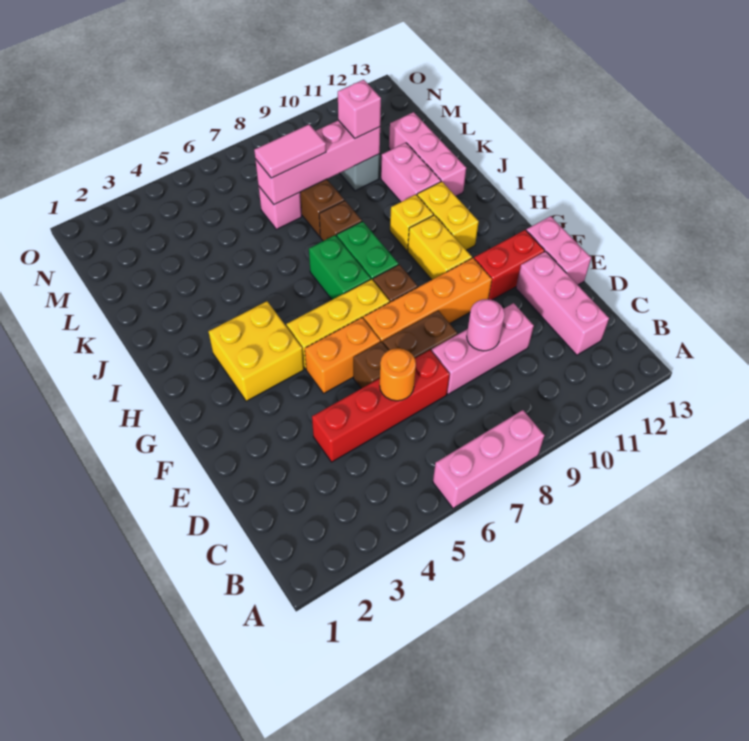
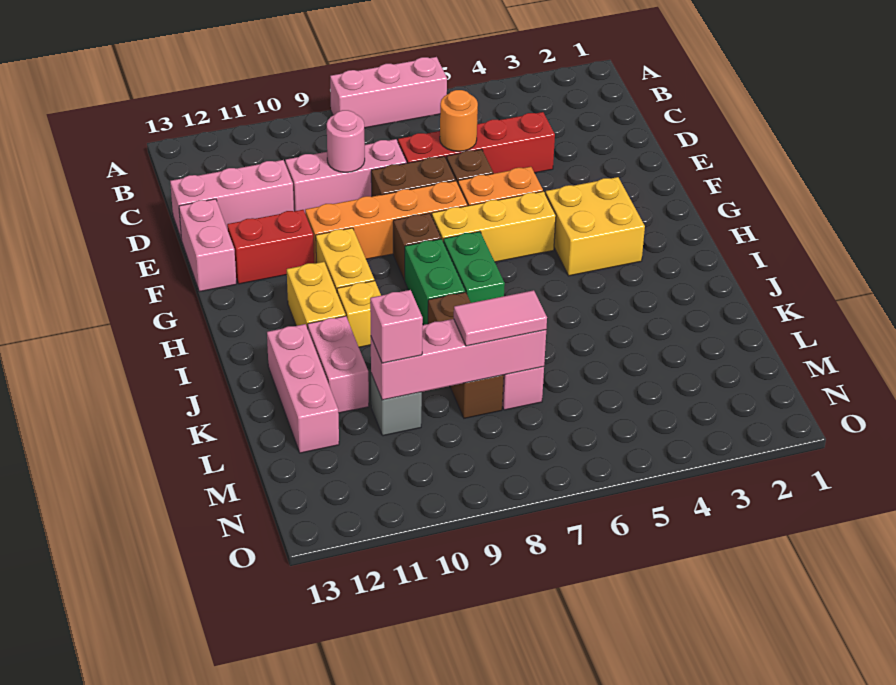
pink 1x3 brick [516,251,609,355] -> pink 1x3 brick turned to [170,160,294,238]

